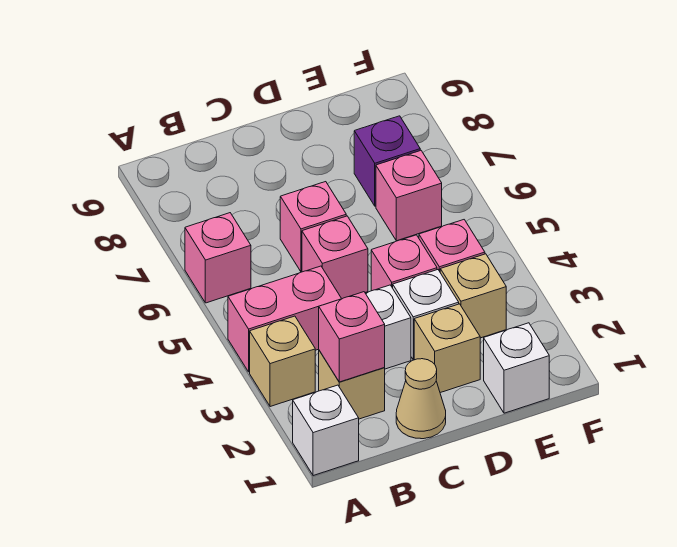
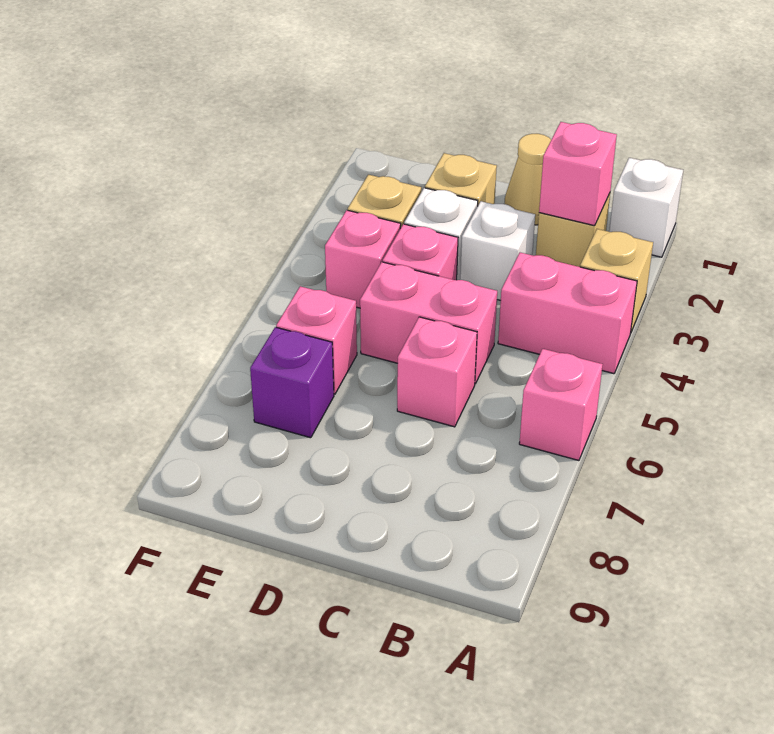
pink 1x1 brick [302,216,368,299] -> pink 1x2 brick [360,262,497,384]
white 1x1 brick [484,323,549,413] -> none

